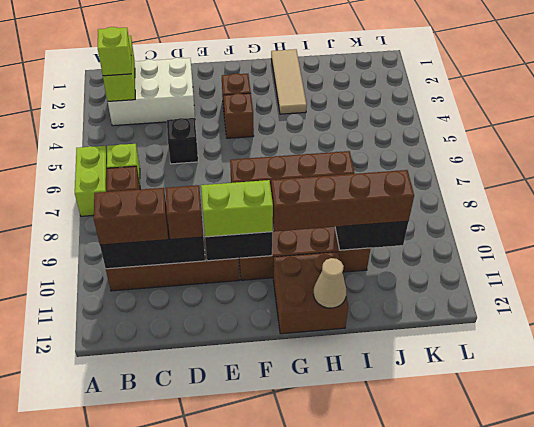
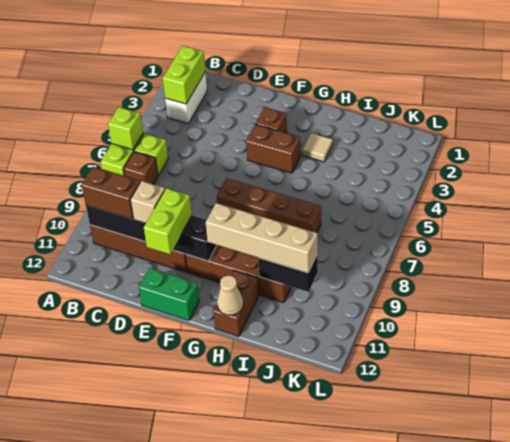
white 2x3 brick [108,58,195,126] -> white 1x2 brick [165,73,207,124]
lime 1x1 brick [98,27,131,76] -> lime 1x1 brick moved to [108,107,143,150]
black 1x1 brick [167,118,198,164] -> none
brown 1x1 brick [166,185,203,240] -> tan 1x1 brick [130,181,165,223]
lime 1x2 brick [201,180,273,237] -> lime 1x2 brick turned to [144,188,192,254]
none -> green 1x2 brick [139,268,199,321]
brown 1x1 brick [224,93,254,138] -> brown 1x2 brick [246,124,301,173]
brown 1x4 brick [271,170,414,232] -> tan 1x4 brick [206,203,318,273]
brown 2x2 brick [273,252,348,334] -> brown 1x2 brick [213,270,259,337]
tan 1x3 tile [271,49,307,114] -> tan 1x1 tile [302,133,333,162]

